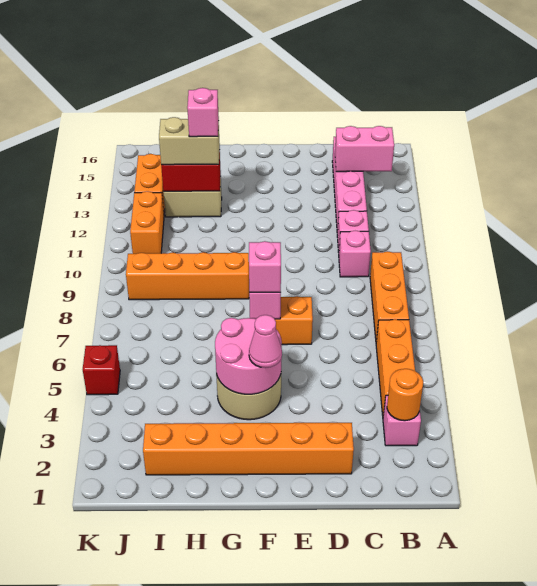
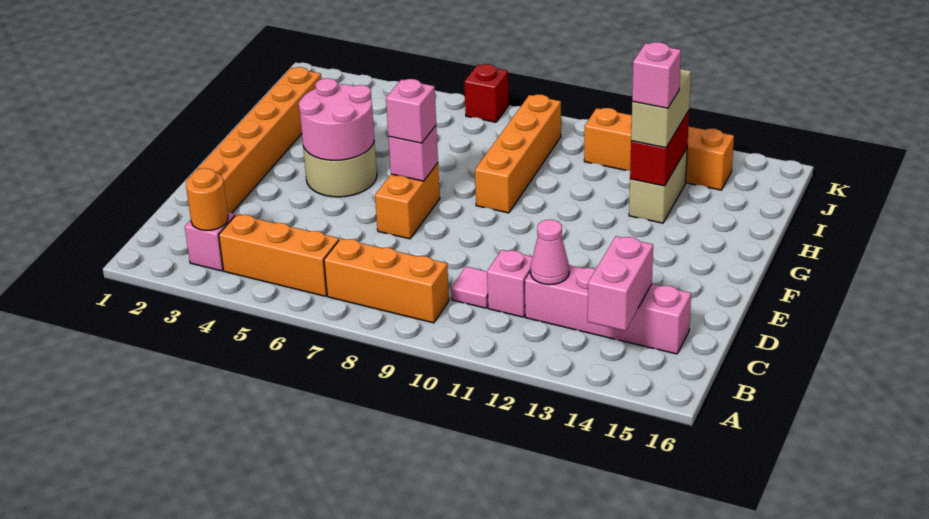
pink 1x1 brick [339,230,371,277] -> pink 1x1 tile [451,267,488,308]
pink 1x1 cone [249,315,282,368] -> pink 1x1 cone moved to [530,220,569,285]
red 1x1 brick [83,345,120,395] -> red 1x1 brick moved to [464,64,509,122]

